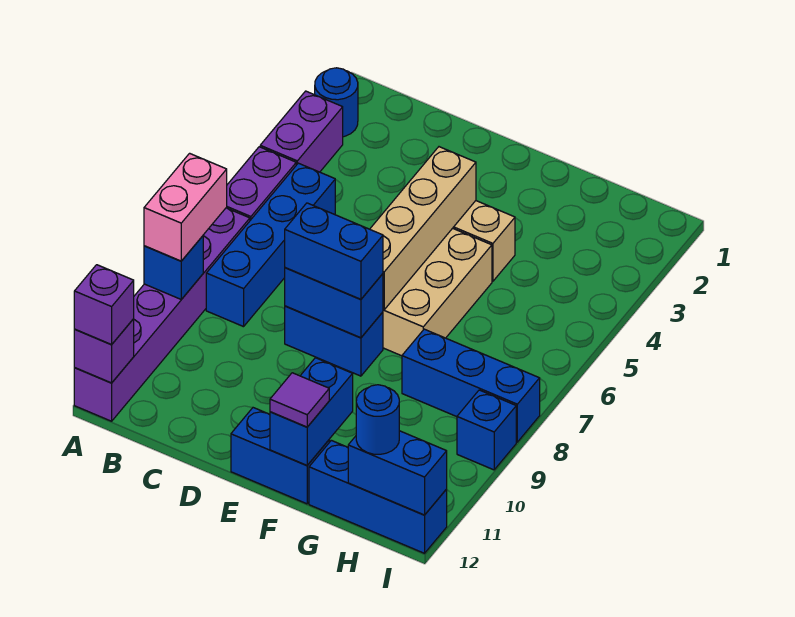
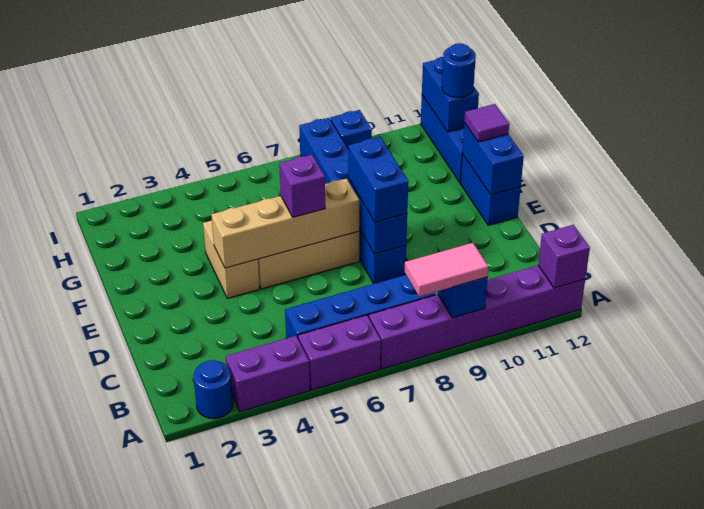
pink 1x2 brick [144,153,227,261] -> pink 1x2 tile [405,243,489,297]
purple 1x1 brick [74,265,134,344] -> purple 1x1 brick moved to [279,155,325,217]
blue 1x2 brick [270,358,353,465] -> blue 1x2 brick turned to [462,123,524,195]

